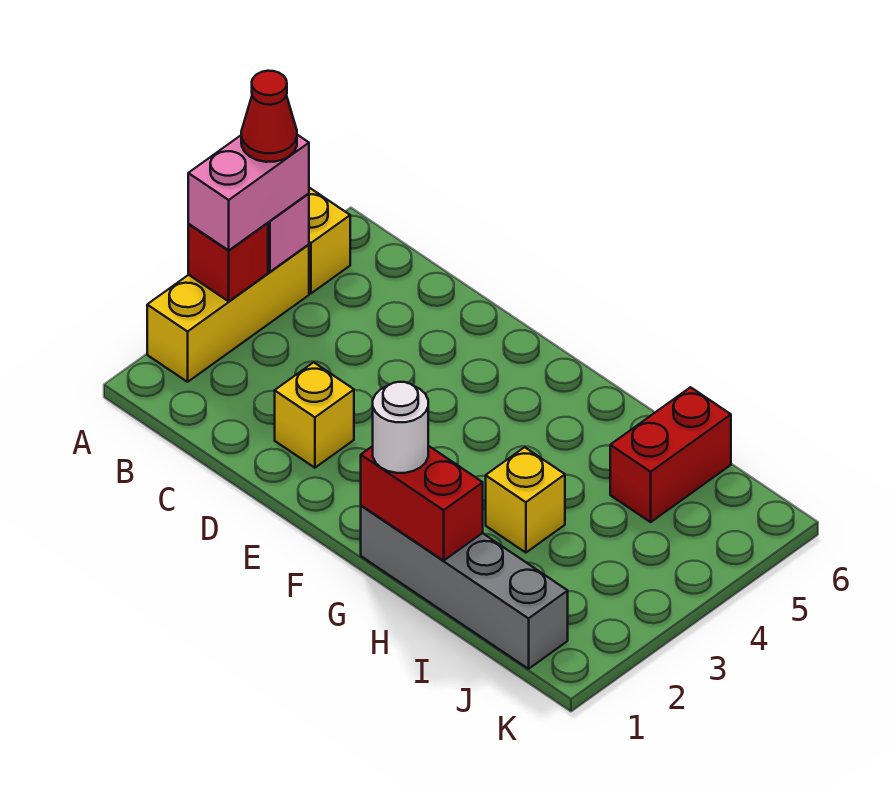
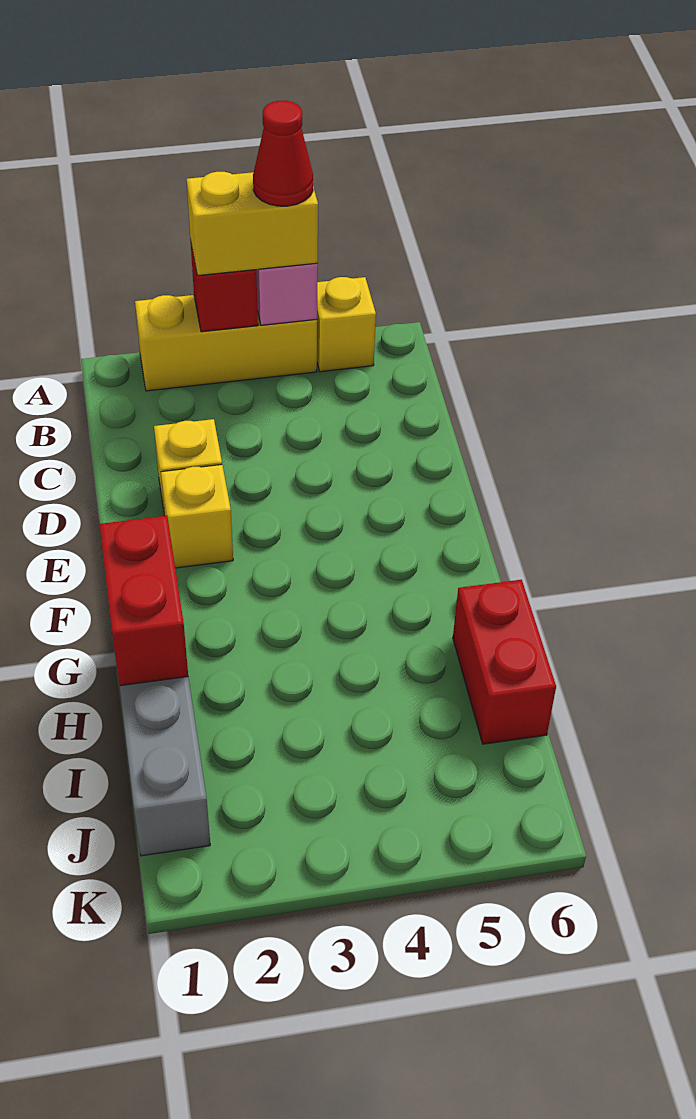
pink 1x2 brick [188,135,309,250] -> yellow 1x2 brick [187,172,318,276]
white 1x1 round brick [373,382,428,473] -> none
yellow 1x1 brick [486,447,565,553] -> yellow 1x1 brick moved to [161,465,233,568]
red 1x2 brick [610,387,731,522] -> red 1x2 brick turned to [453,580,556,744]

